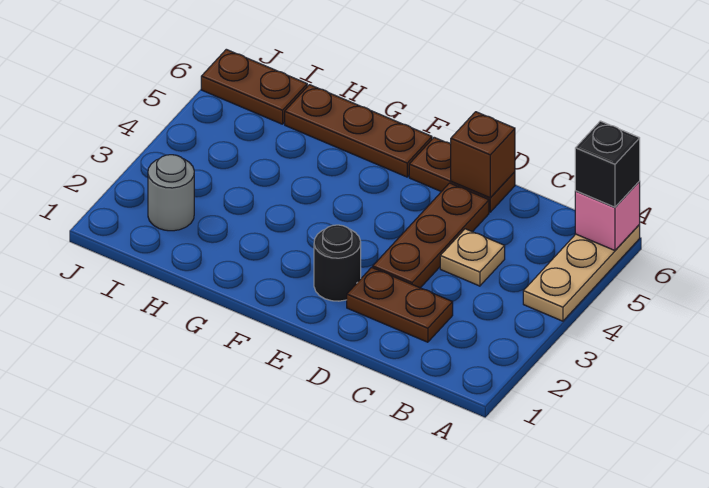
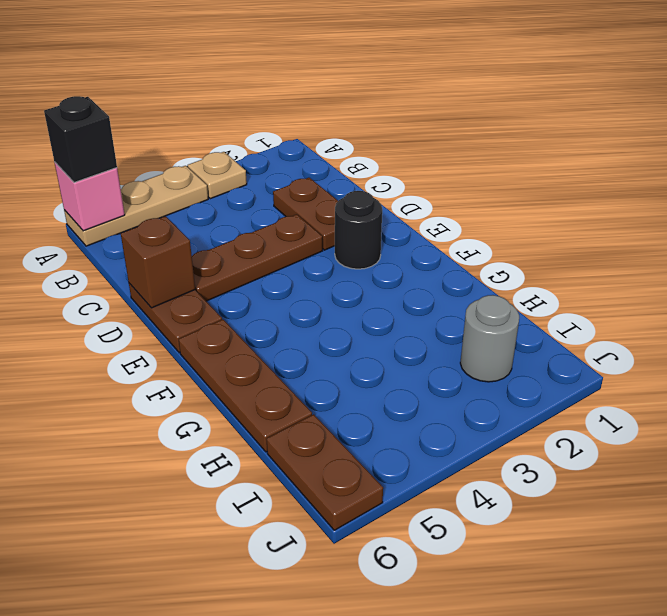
tan 1x1 plate [440,229,505,286] -> tan 1x1 plate moved to [188,152,247,199]

